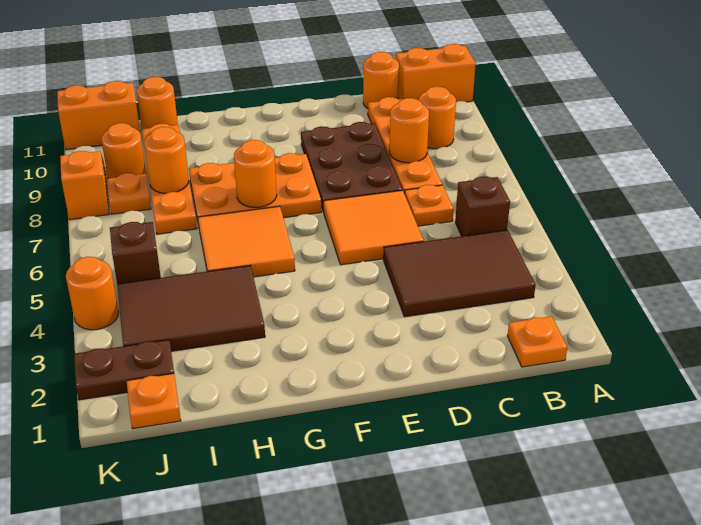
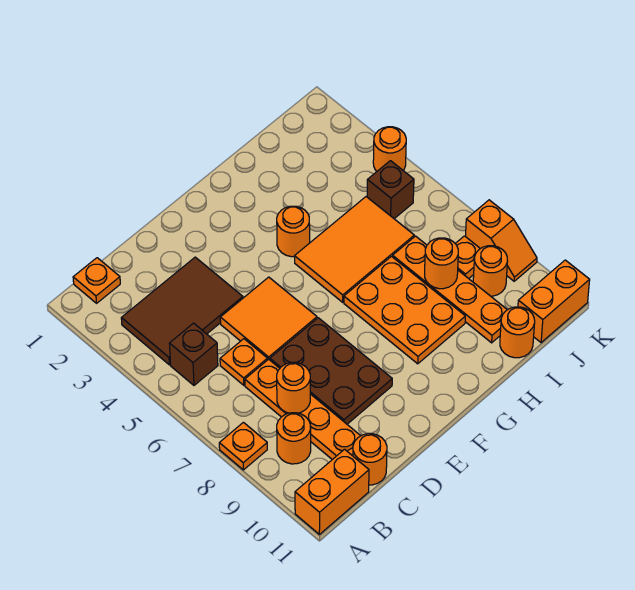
orange 2x3 plate [189,153,321,225] -> orange 2x3 plate turned to [344,256,465,364]
orange 2x2 tile [198,206,295,277] -> orange 2x3 tile [294,197,414,302]
orange 1x1 round brick [234,140,277,207] -> orange 1x1 round brick moved to [277,206,310,257]
brown 2x3 tile [117,266,265,351] -> none
orange 1x1 plate [127,373,181,429] -> orange 1x1 plate moved to [219,422,267,470]
brown 1x2 plate [74,340,174,400] -> none

